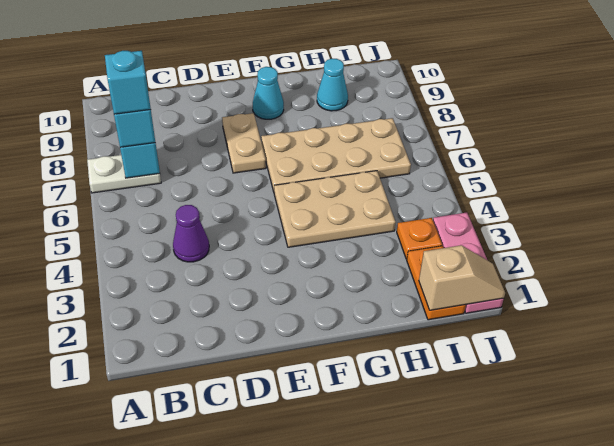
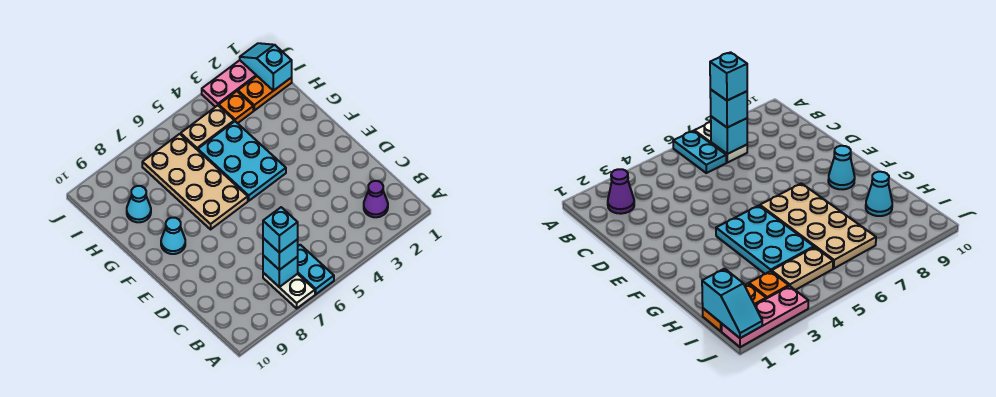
none -> cyan 1x2 plate [297,245,334,294]
purple 1x1 cone [173,205,209,262] -> purple 1x1 cone moved to [364,181,388,217]
tan 1x2 plate [222,113,266,173] -> tan 1x2 plate moved to [181,105,234,150]
tan 2x3 plate [274,171,396,247] -> cyan 2x3 plate [198,121,286,201]
tan 1x2 slope [419,245,505,310] -> cyan 1x2 slope [240,43,292,91]

